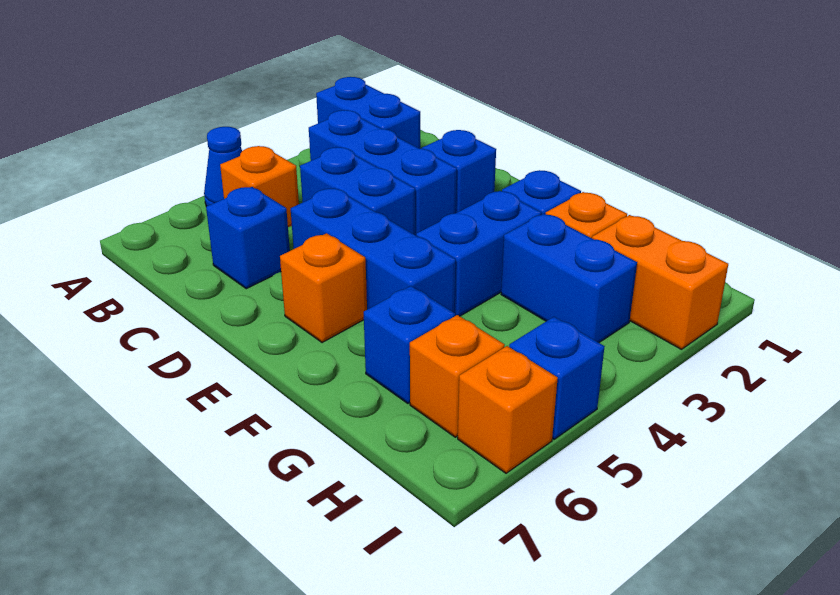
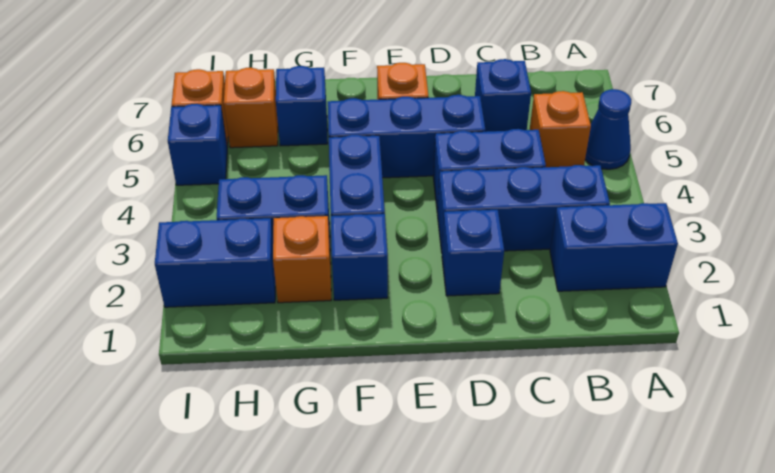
orange 1x2 brick [592,215,728,349] -> blue 1x2 brick [155,218,275,307]

